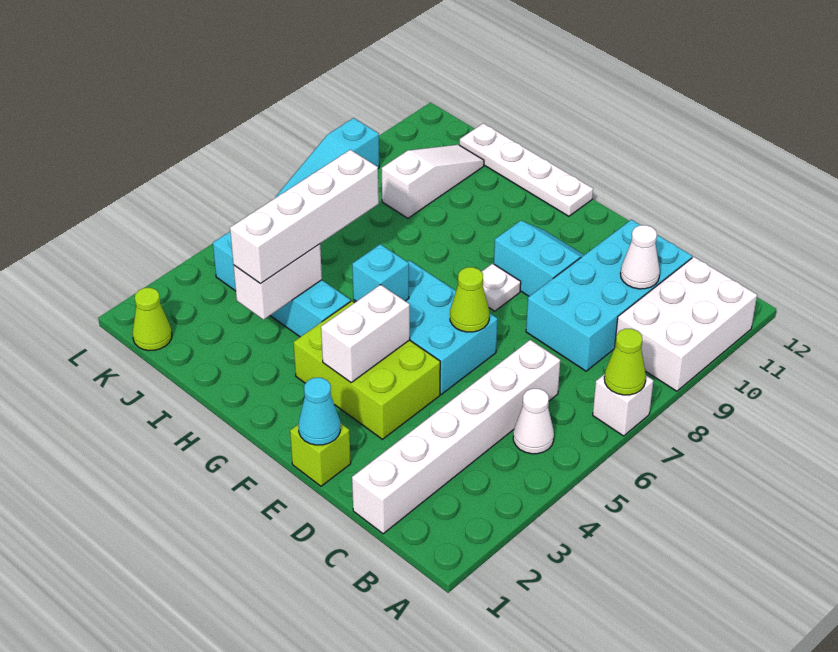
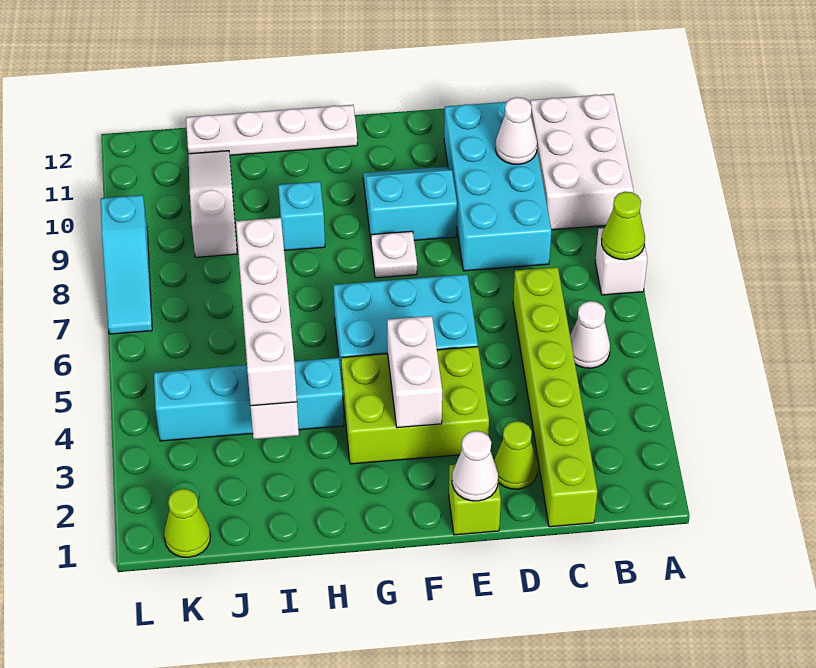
white 1x6 brick [352,340,560,534] -> lime 1x6 brick [513,267,597,527]
cyan 1x1 cone [298,378,340,445] -> white 1x1 cone [452,431,498,501]
lime 1x1 cone [450,267,489,332] -> lime 1x1 cone moved to [494,421,538,489]
cyan 1x1 brick [352,244,409,301] -> cyan 1x1 brick moved to [278,182,325,250]

